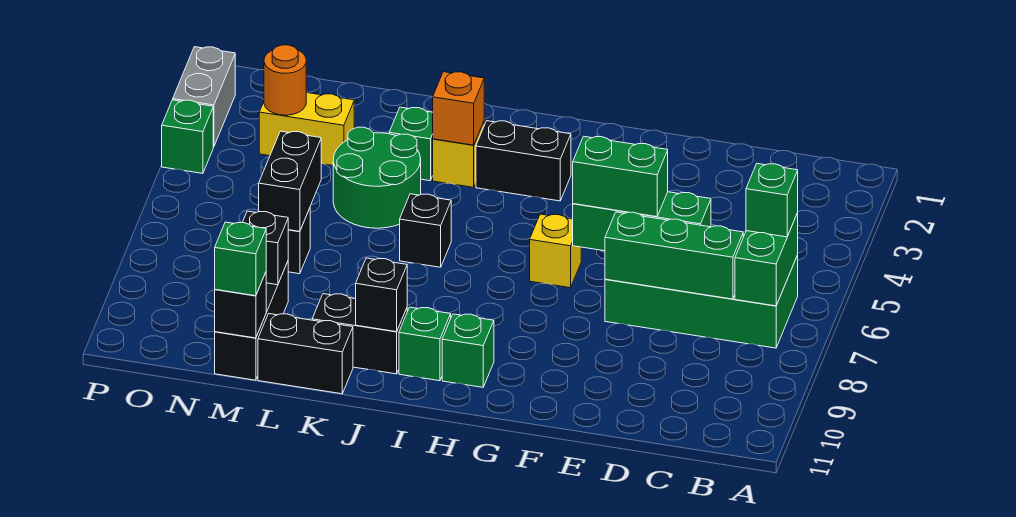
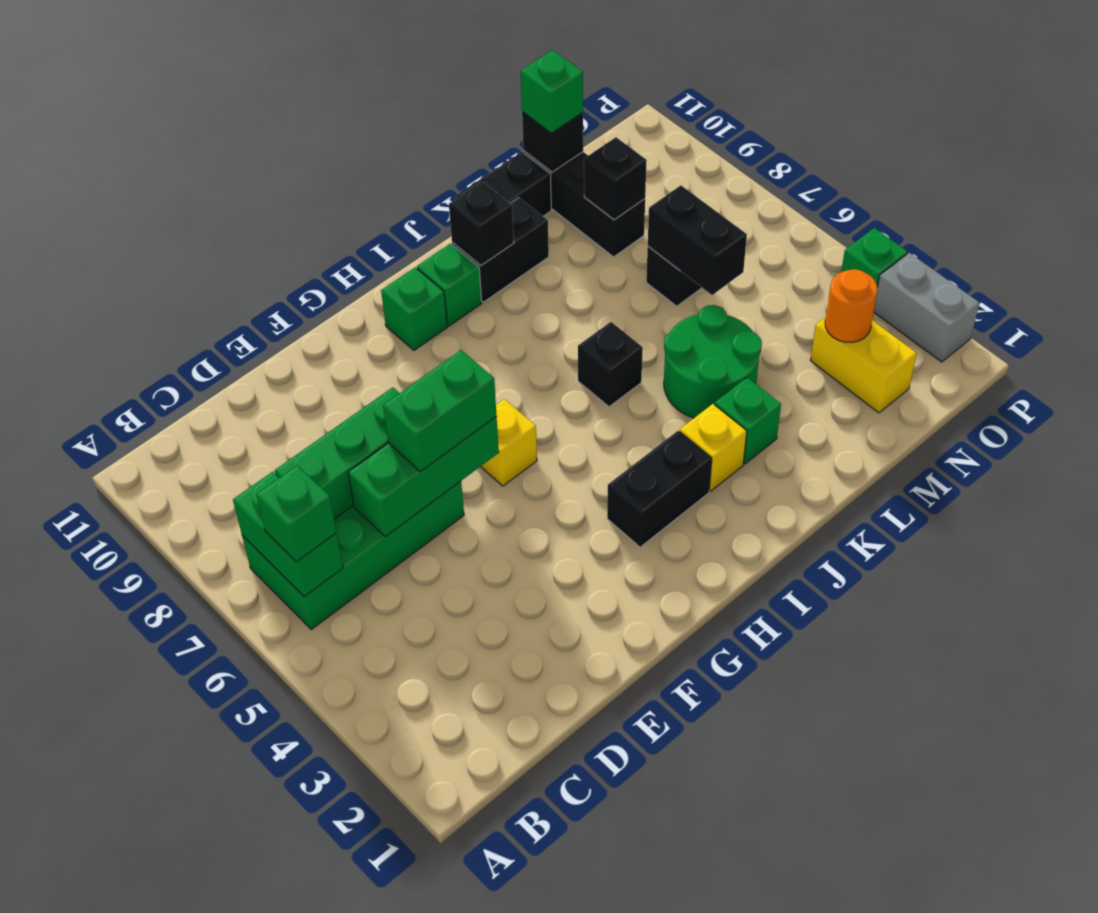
orange 1x1 brick [433,72,484,145] -> none
yellow 1x2 brick [259,93,354,165] -> yellow 1x2 brick turned to [810,317,917,413]

